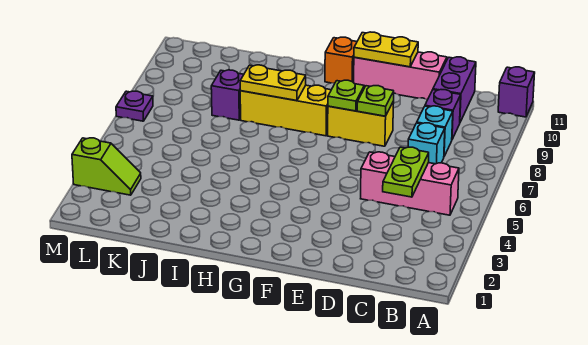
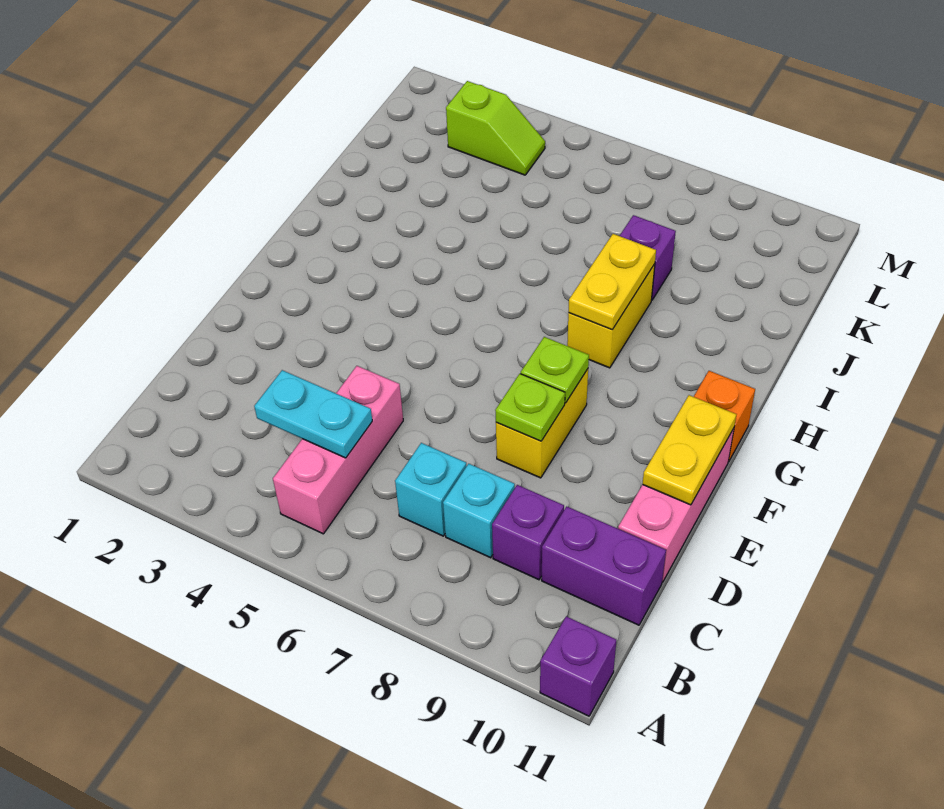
lime 1x2 plate [383,147,429,197] -> cyan 1x2 plate [254,370,372,458]
yellow 1x3 brick [240,85,331,136] -> yellow 1x2 brick [567,264,655,368]
lime 1x2 slope [72,138,141,195] -> lime 1x2 slope turned to [446,81,545,175]
purple 1x1 plate [116,91,153,121] -> none

